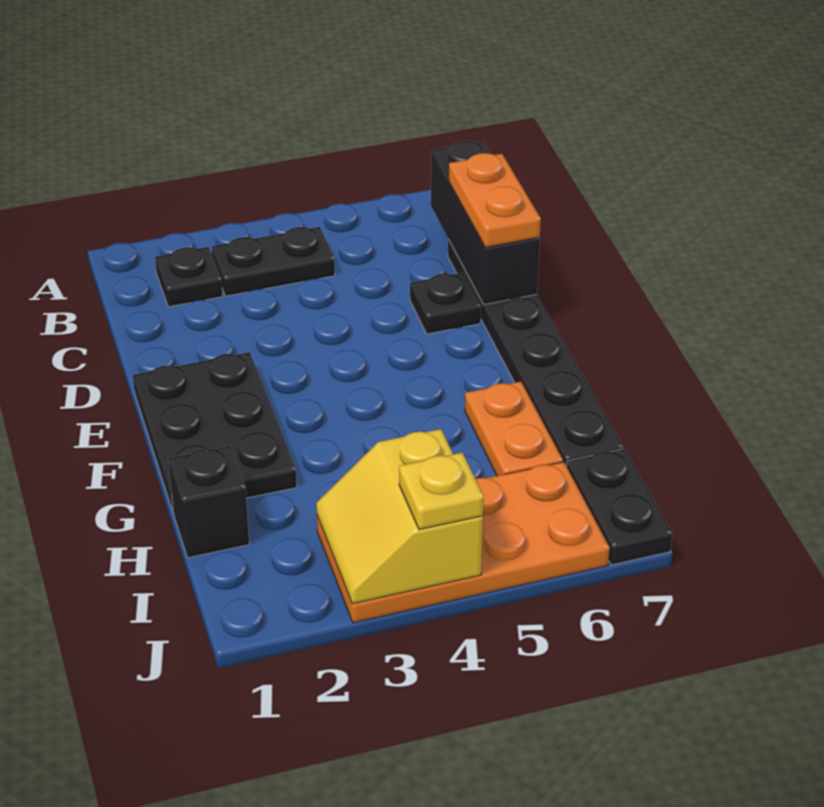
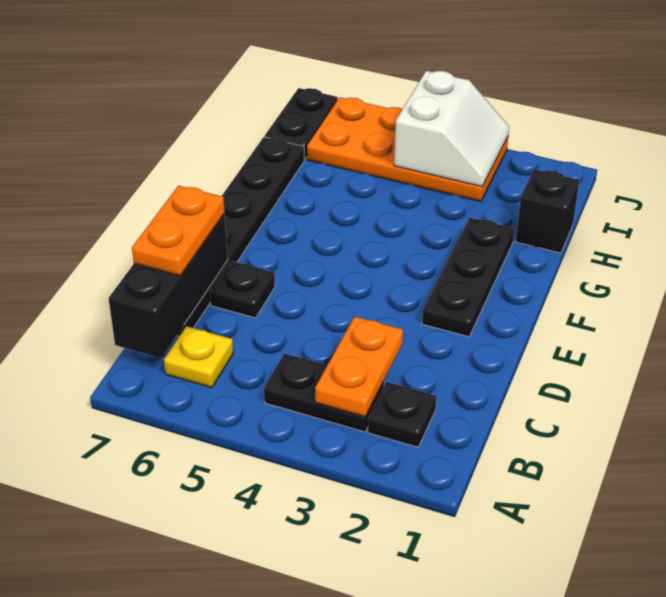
black 2x3 plate [133,352,297,513] -> black 1x3 plate [422,218,514,337]
orange 1x2 plate [465,382,563,476] -> orange 1x2 plate moved to [315,317,403,417]
yellow 2x2 slope [316,429,483,604] -> white 2x2 slope [394,71,509,187]
yellow 1x1 plate [399,453,484,530] -> yellow 1x1 plate moved to [164,326,233,388]

